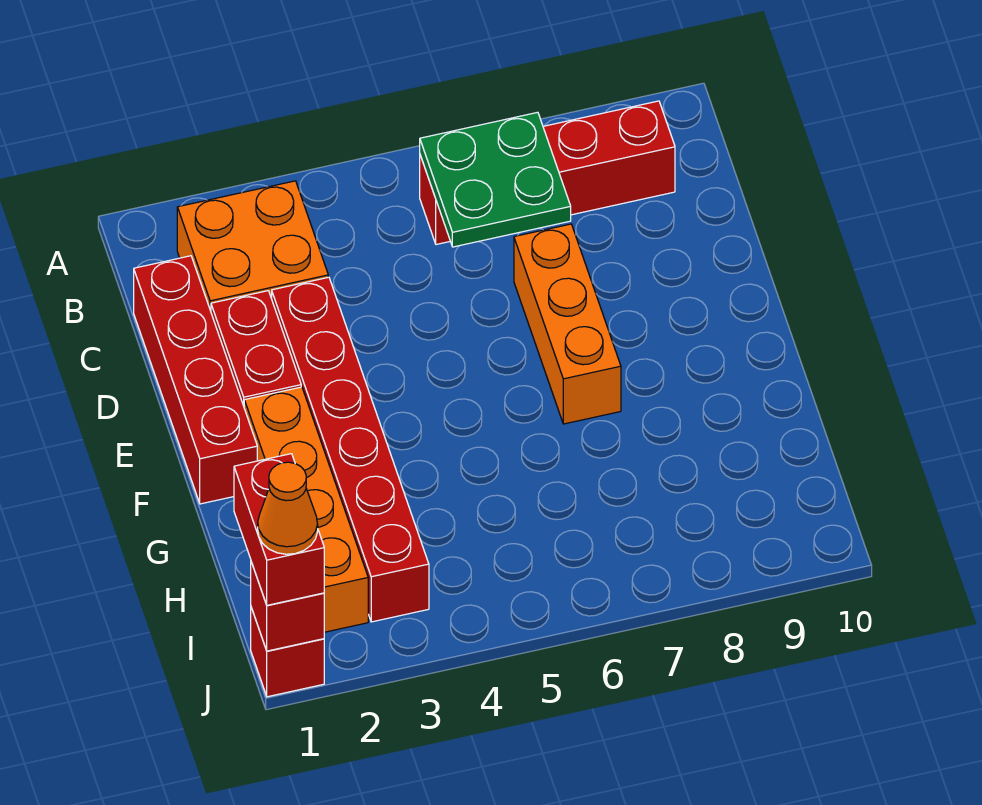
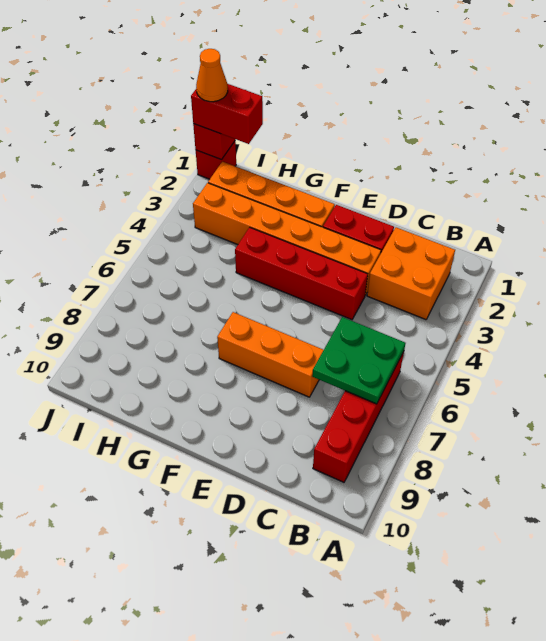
red 1x4 brick [134,256,257,504] -> red 1x4 brick moved to [235,227,368,320]
red 1x6 brick [272,277,429,622] -> orange 1x6 brick [193,183,381,295]

